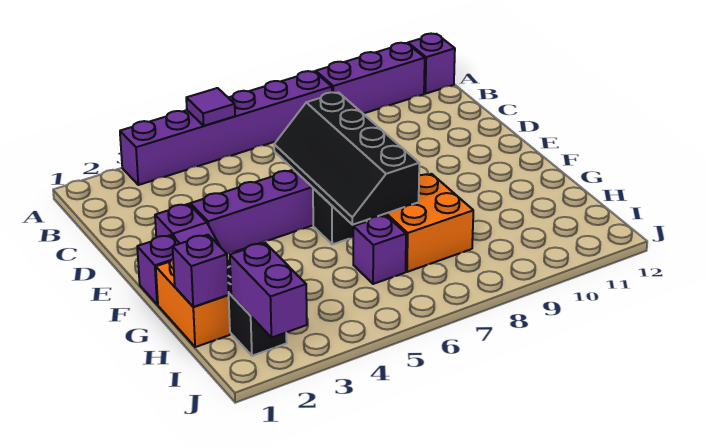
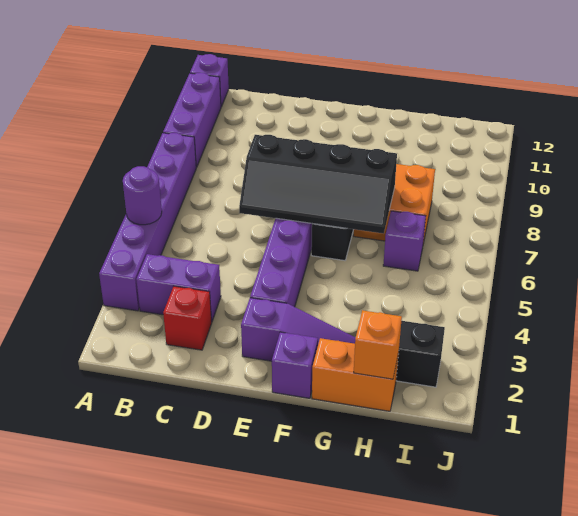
purple 1x1 tile [186,88,235,126] -> purple 1x1 round brick [123,166,162,225]
none -> red 1x1 brick [163,286,212,350]
purple 1x1 brick [173,235,229,307] -> orange 1x1 brick [354,310,402,379]
purple 1x2 brick [230,243,307,338] -> purple 1x2 brick moved to [136,254,221,322]

